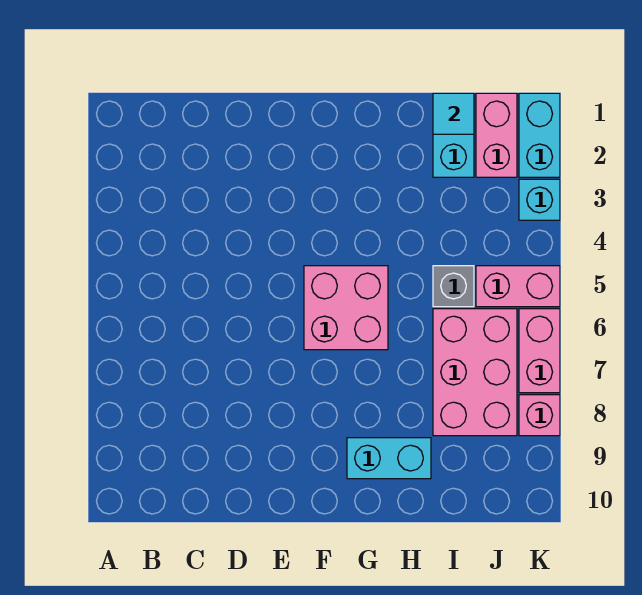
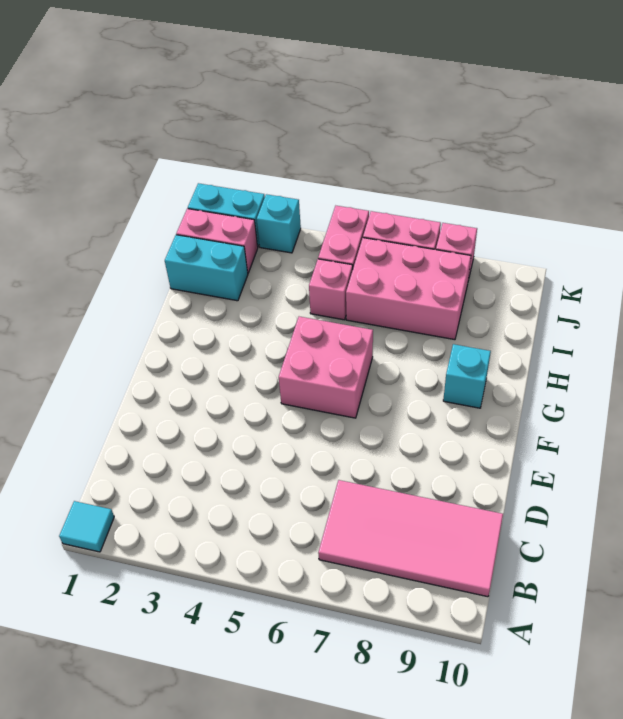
none -> pink 2x4 tile [318,480,503,597]
cyan 1x2 brick [347,438,431,479] -> cyan 1x1 brick [443,344,491,408]
cyan 1x1 tile [433,93,474,134] -> cyan 1x1 tile moved to [59,501,114,552]
grey 1x1 brick [433,266,474,307] -> pink 1x1 brick [309,259,353,320]

